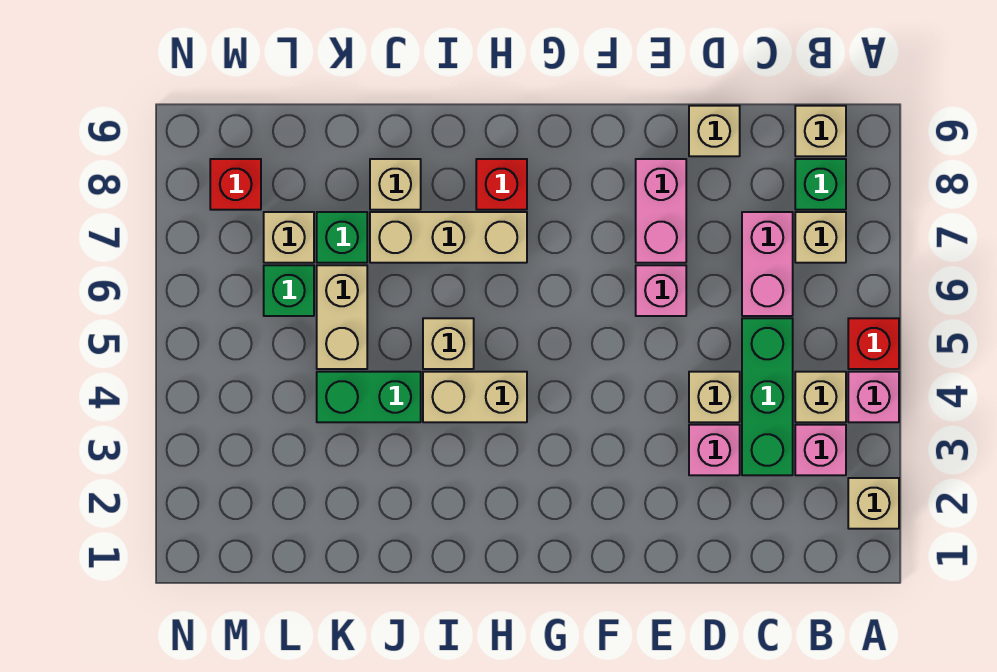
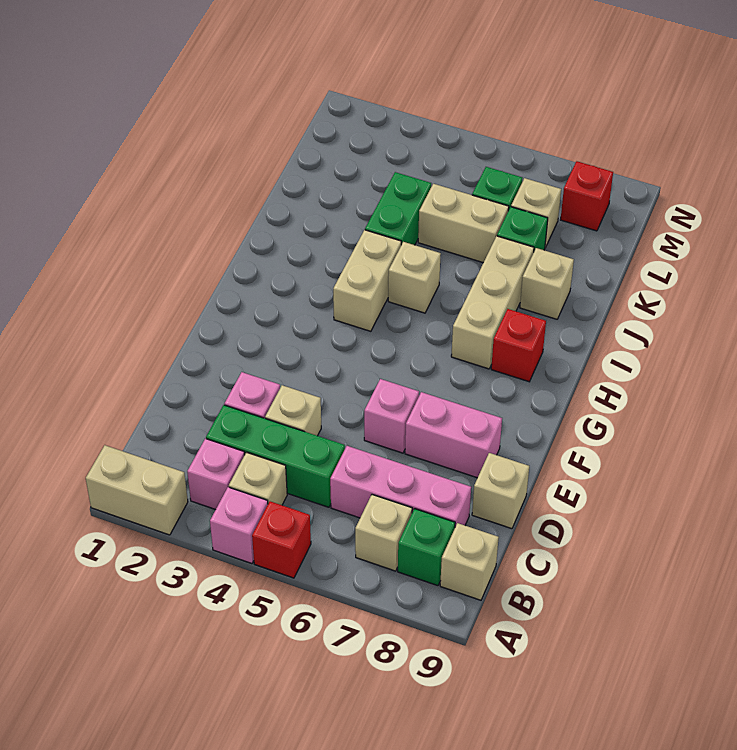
tan 1x1 brick [848,478,899,529] -> tan 1x2 brick [86,445,188,535]
pink 1x2 brick [742,212,793,316] -> pink 1x3 brick [330,446,471,527]

